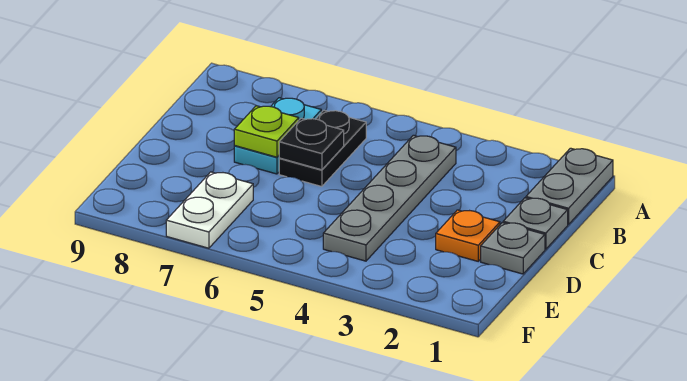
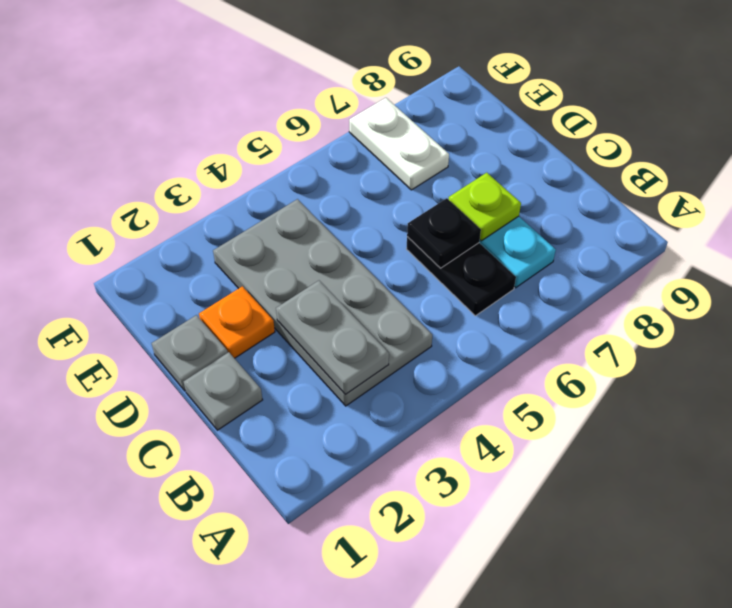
grey 1x2 plate [526,148,613,225] -> grey 1x2 plate moved to [276,281,389,395]
grey 1x4 plate [323,135,456,261] -> grey 2x4 plate [213,199,432,406]

